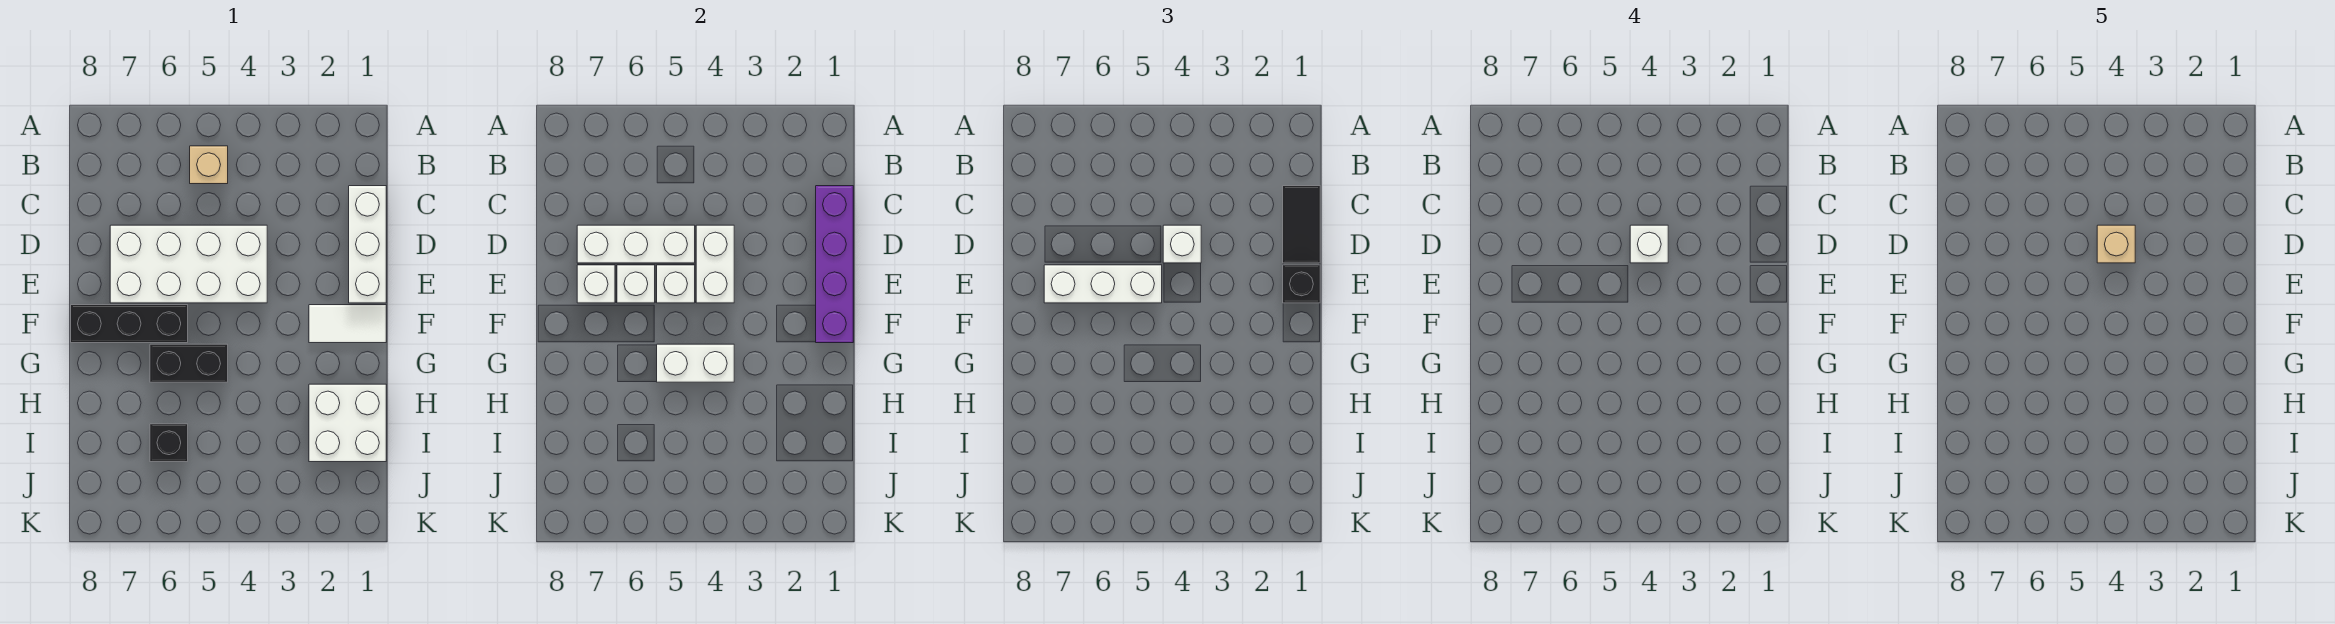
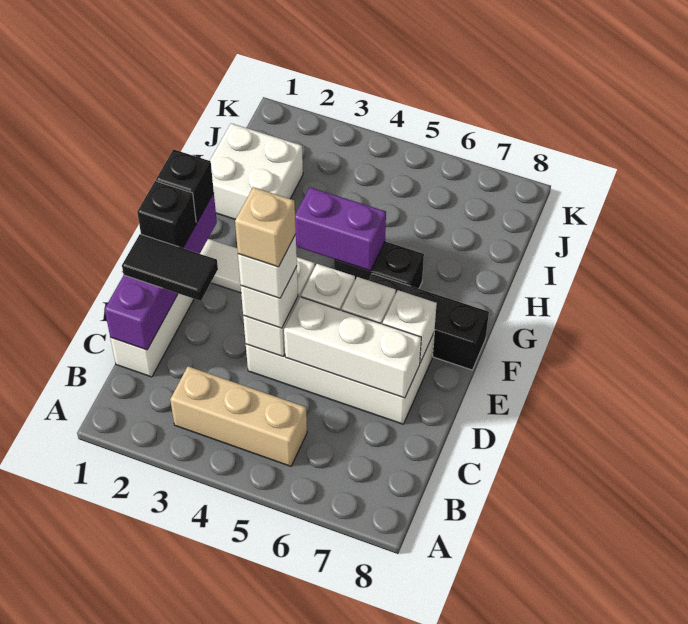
tan 1x1 brick [190,146,228,184] -> tan 1x3 brick [170,366,307,466]
black 1x2 tile [1283,186,1320,263] -> black 1x2 tile turned to [122,234,218,301]
white 1x3 brick [1044,265,1162,303] -> none
white 1x2 brick [657,344,734,382] -> purple 1x2 brick [295,187,386,271]
black 1x1 brick [150,424,188,462] -> black 1x1 brick moved to [156,149,214,222]

